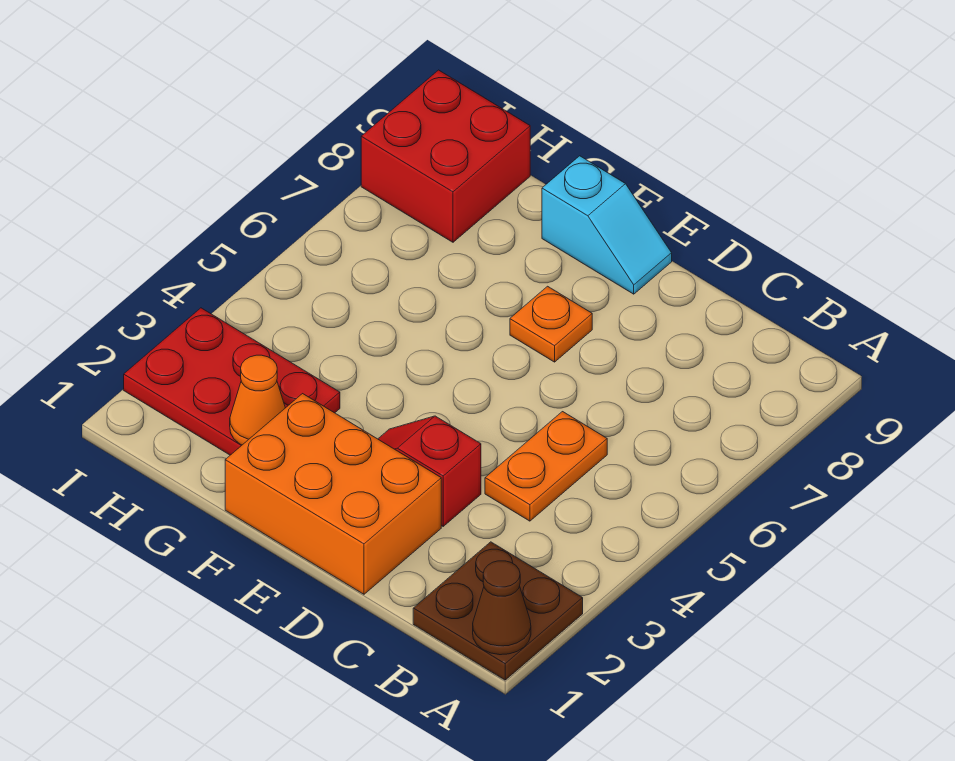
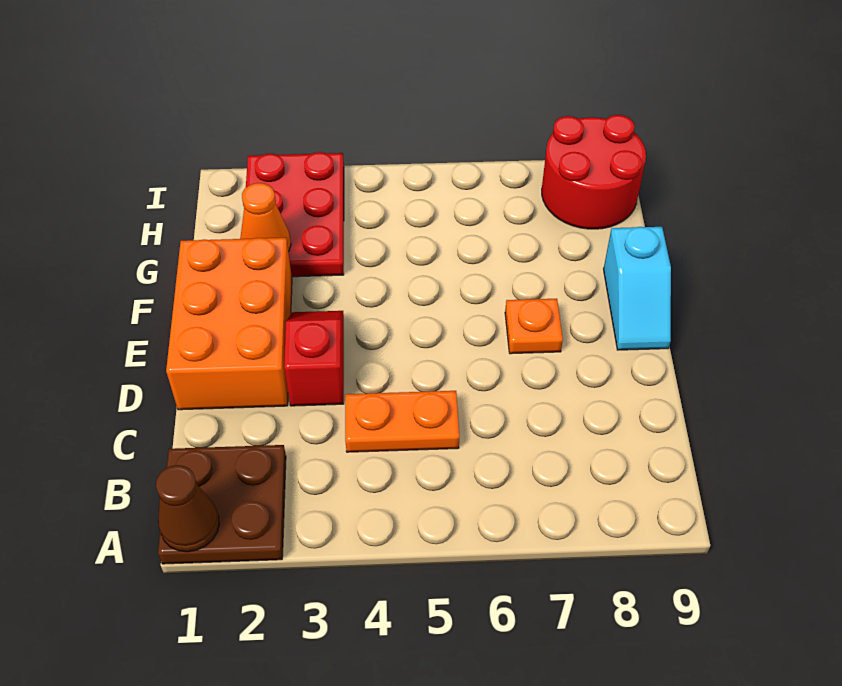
red 2x2 brick [361,70,530,242] -> red 2x2 round brick [542,115,646,229]

